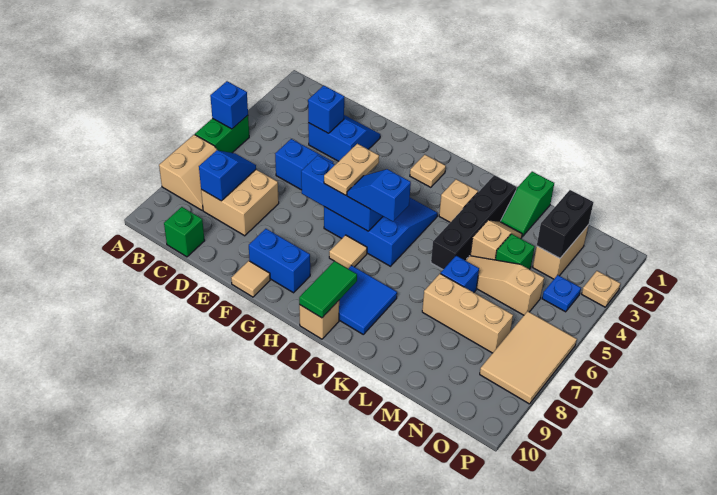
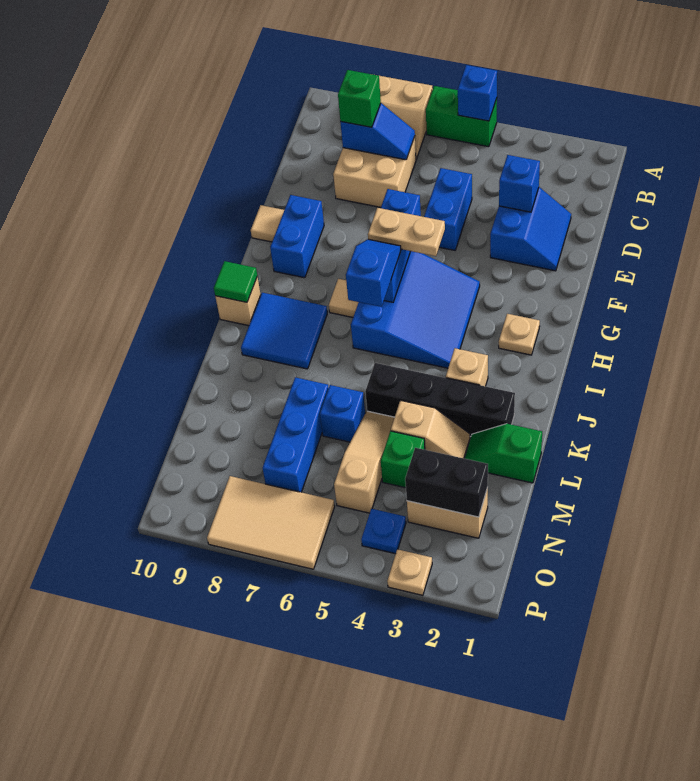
green 1x1 brick [164,207,205,257] -> green 1x1 brick moved to [338,70,381,127]
green 1x2 tile [299,261,357,318] -> green 1x1 tile [214,261,257,302]
tan 1x3 brick [422,274,513,353] -> blue 1x3 brick [263,377,329,492]

